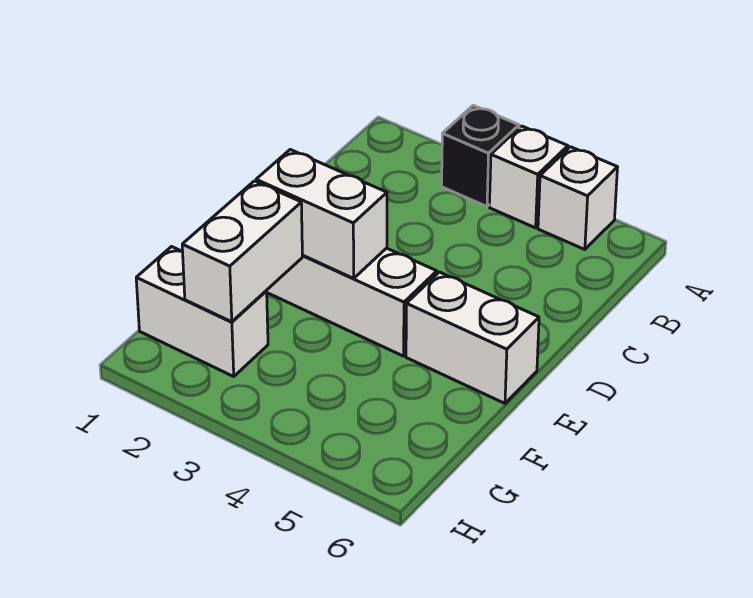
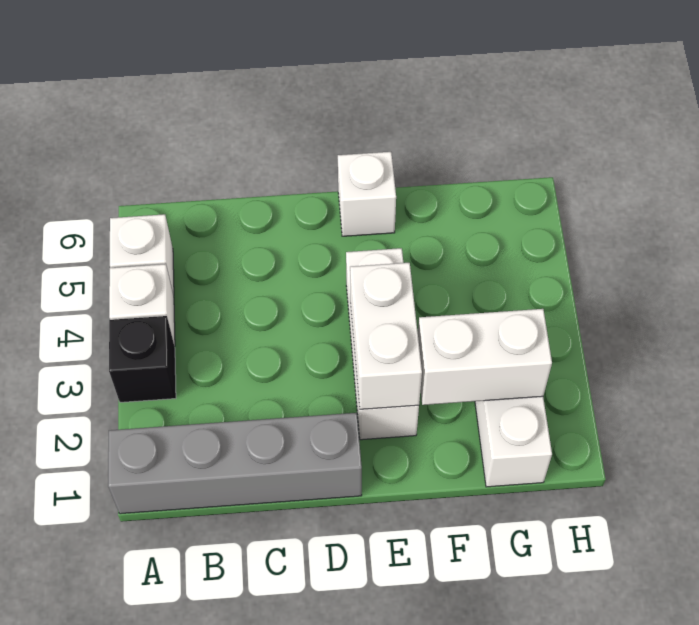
none -> grey 1x4 brick [108,413,362,514]
white 1x2 brick [406,272,539,403] -> white 1x1 brick [338,152,396,236]

